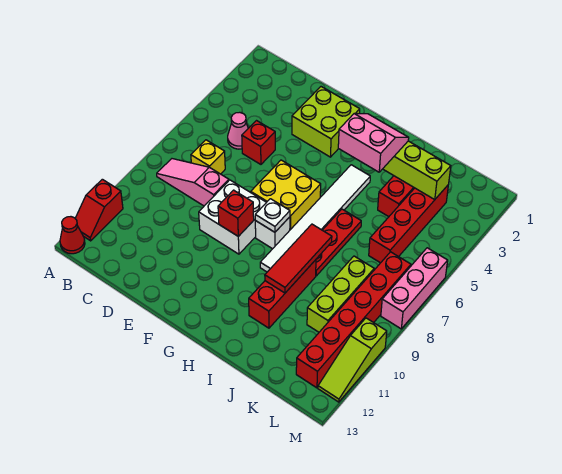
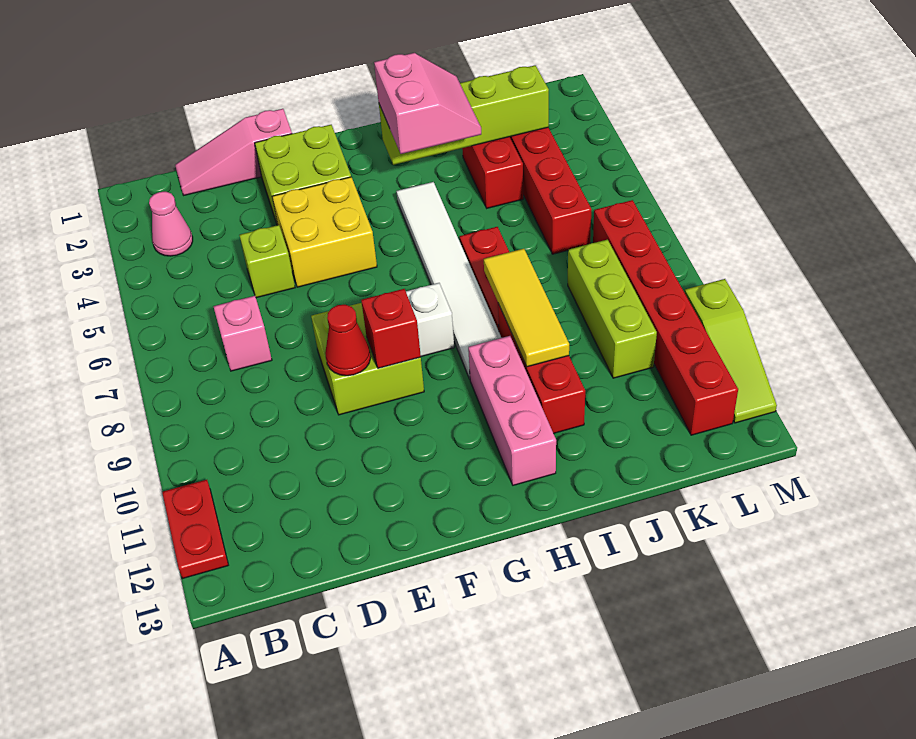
red 1x2 slope [75,179,123,241] -> red 1x2 plate [162,480,228,579]
red 1x1 cone [60,217,85,254] -> red 1x1 cone moved to [325,305,371,376]
pink 1x3 slope [157,159,229,206] -> pink 1x3 slope moved to [175,109,292,195]
pink 1x1 cone [228,112,248,149] -> pink 1x1 cone moved to [149,192,193,256]
yellow 1x1 brick [191,140,225,174] -> pink 1x1 brick [213,296,272,371]
red 1x1 brick [242,121,275,164] -> lime 1x1 brick [239,225,295,298]
white 2x2 brick [199,180,267,254] -> lime 2x2 brick [311,303,424,415]
yellow 2x2 brick [251,160,321,230] -> yellow 2x2 brick moved to [272,177,377,287]
white 1x1 plate [255,199,290,232] -> none
pink 2x2 slope [338,113,409,172] -> pink 2x2 slope turned to [374,53,481,154]
red 1x3 tile [265,224,332,293] -> yellow 1x3 tile [484,249,569,367]
pink 1x3 brick [381,248,448,329] -> pink 1x3 brick moved to [468,336,556,485]

